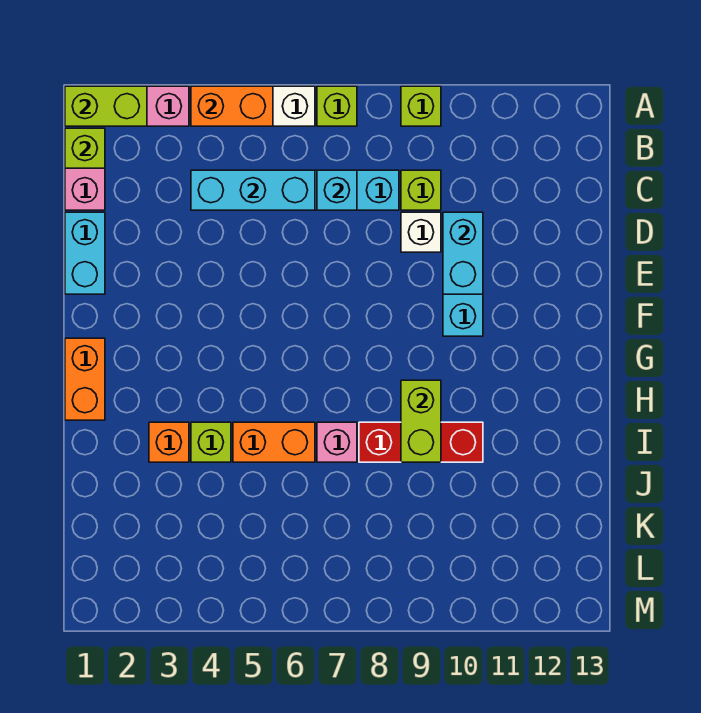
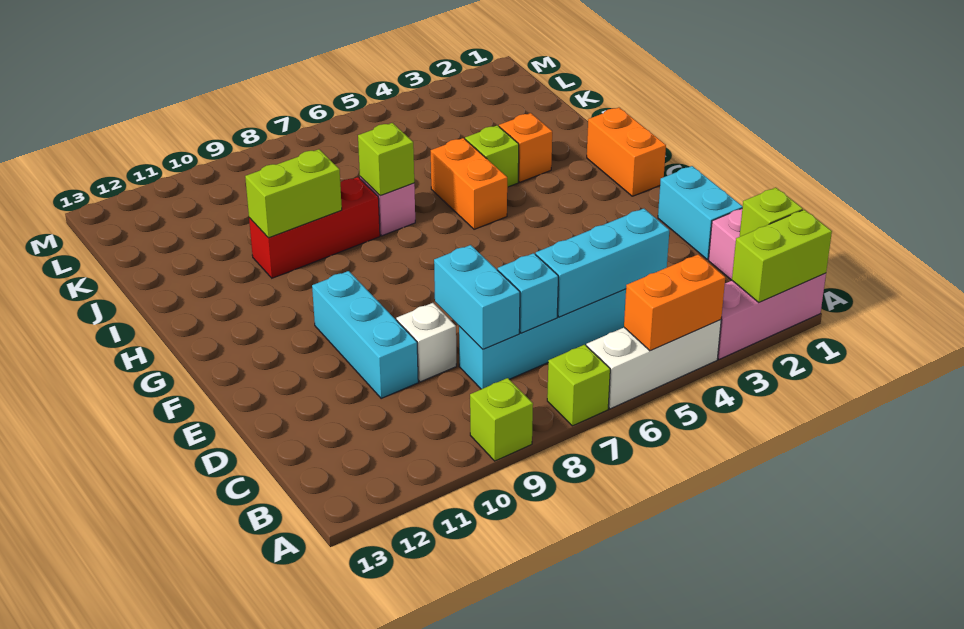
lime 1x1 brick [401,170,441,210] -> lime 1x1 brick moved to [358,123,414,196]
cyan 1x2 brick [443,212,483,294] -> cyan 1x2 brick moved to [434,245,520,349]
lime 1x2 brick [401,380,441,462] -> lime 1x2 brick turned to [245,149,342,238]
orange 1x2 brick [233,422,315,462] -> orange 1x2 brick turned to [431,138,507,229]

